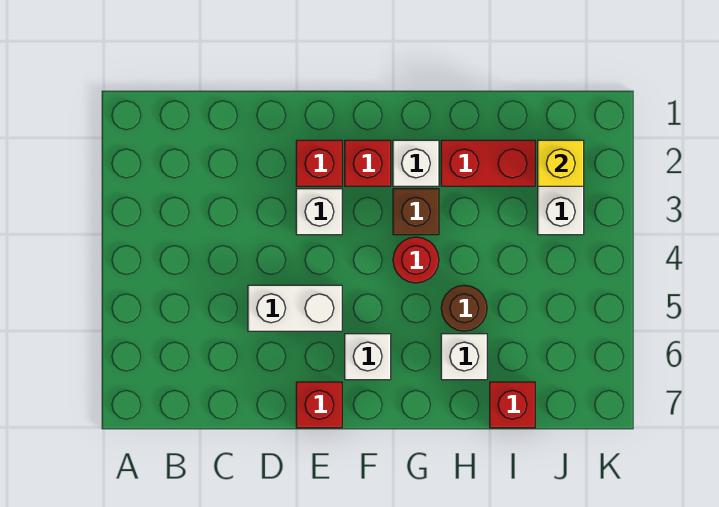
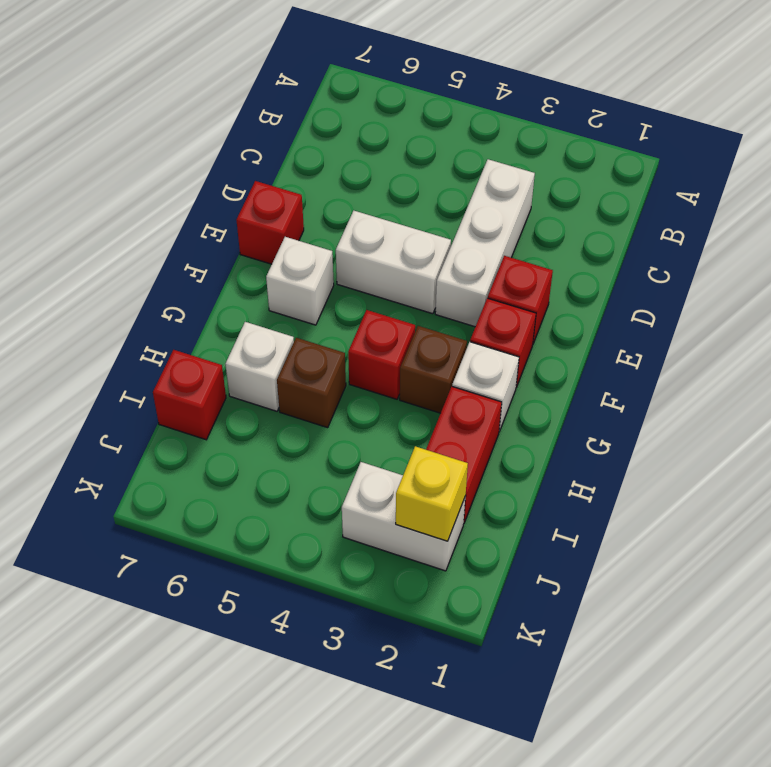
white 1x2 brick [248,285,342,331] -> white 1x2 brick turned to [335,210,451,314]
white 1x1 brick [296,189,342,235] -> white 1x3 brick [435,159,535,327]
red 1x1 round brick [393,237,439,283] -> red 1x1 brick [348,310,415,399]
brown 1x1 round brick [441,285,487,331] -> brown 1x1 brick [277,338,346,428]

